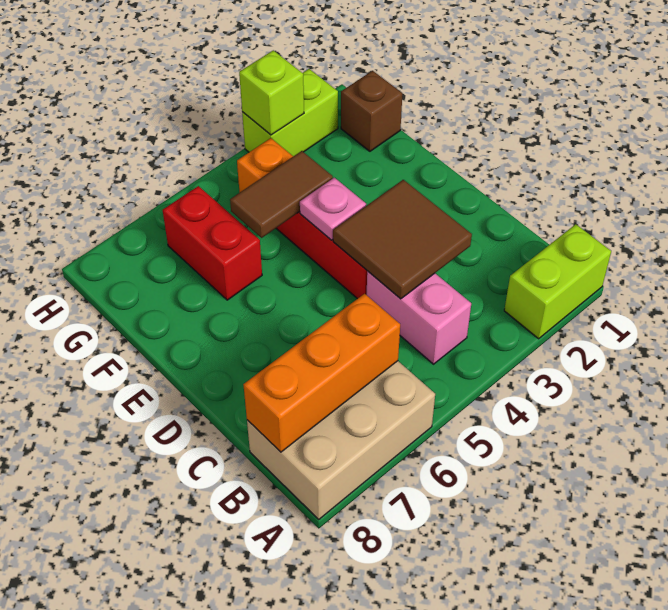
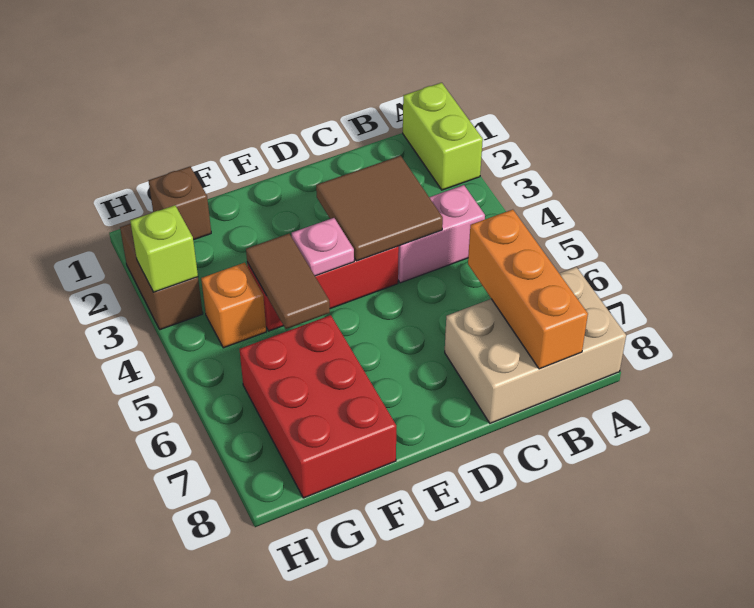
tan 2x3 brick [247,361,435,519] -> tan 2x3 brick turned to [445,267,626,423]
red 1x2 brick [163,186,262,300] -> red 2x3 brick [240,315,396,498]
lime 1x2 brick [242,69,338,156] -> brown 1x2 brick [120,224,203,330]

